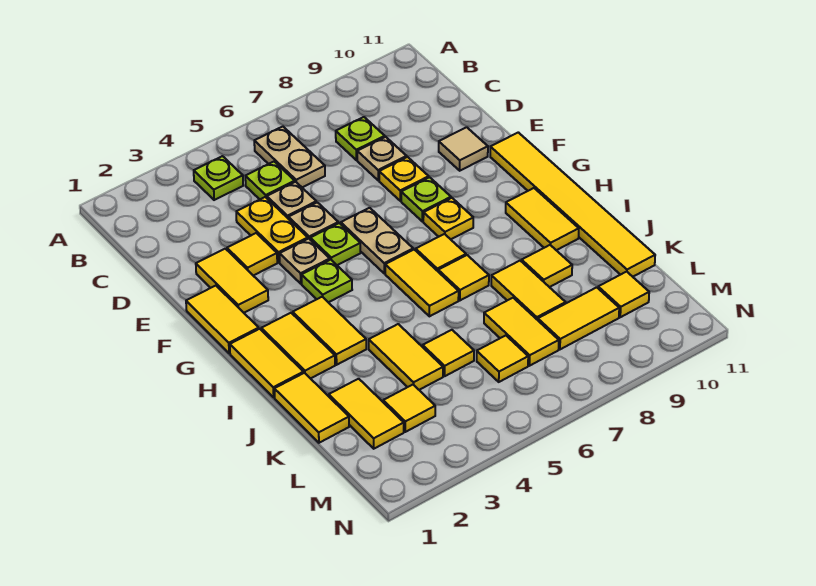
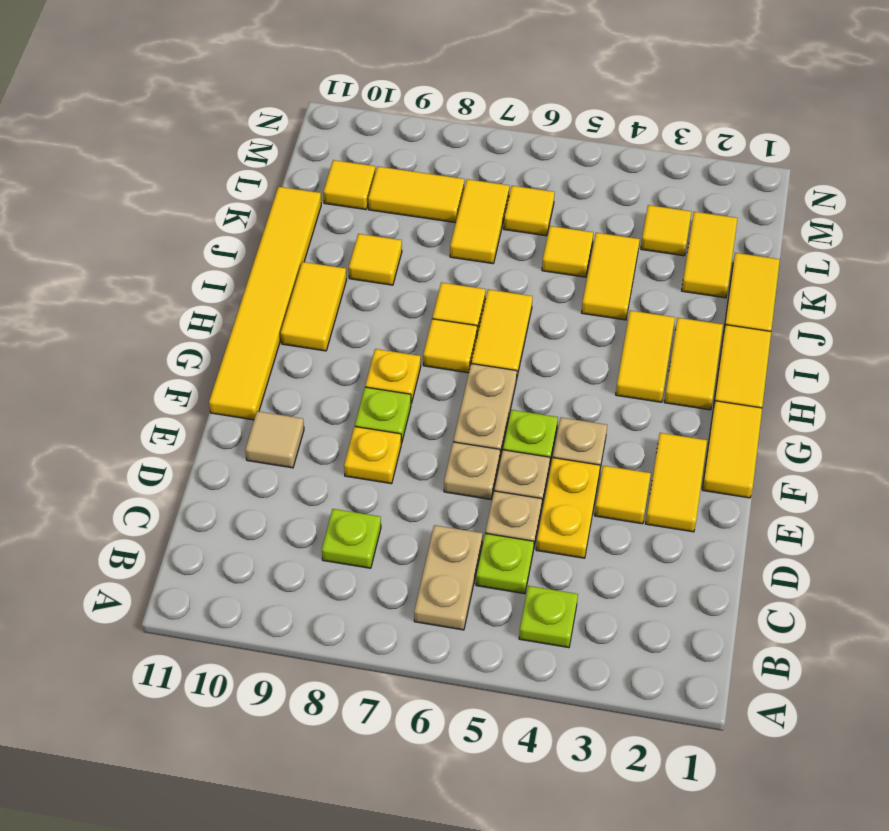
tan 1x1 plate [357,137,407,180] -> tan 1x1 plate moved to [444,442,500,499]
lime 1x1 plate [302,260,352,302] -> none
yellow 1x2 tile [491,261,566,320] -> none

